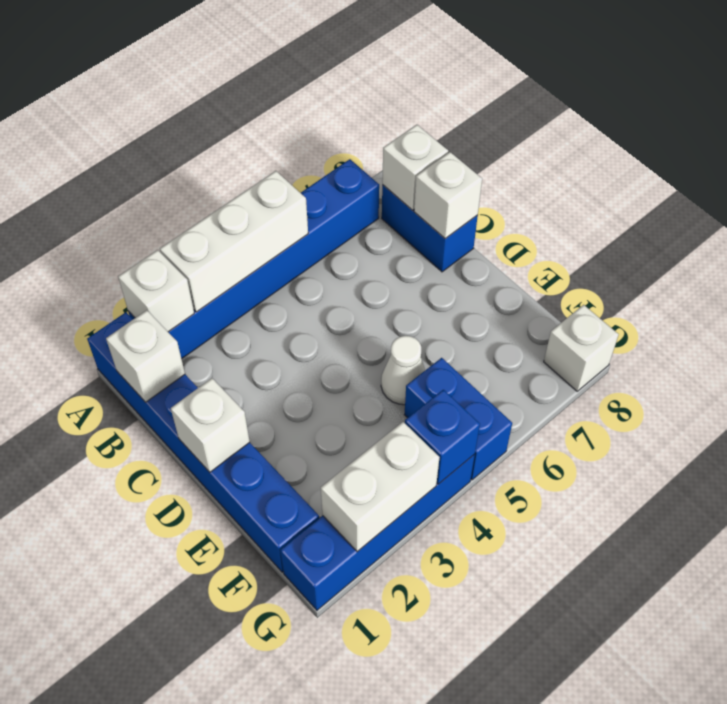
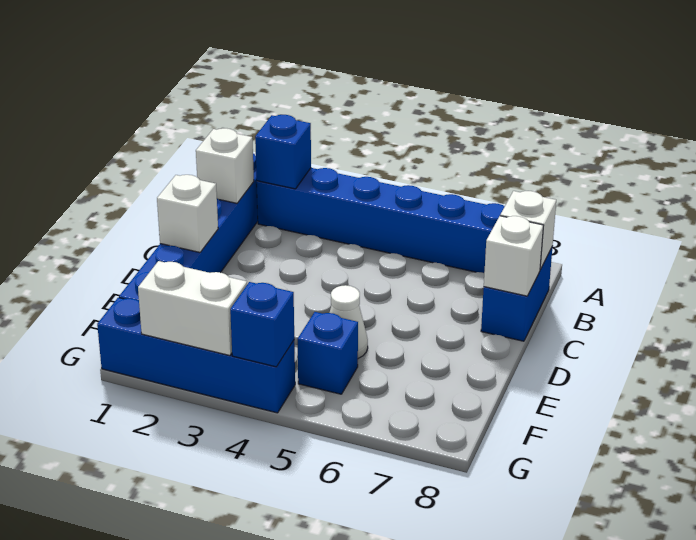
white 1x1 brick [118,250,194,332] -> blue 1x1 brick [255,115,311,189]
white 1x3 brick [160,171,308,312] -> none
blue 1x2 brick [404,358,512,480] -> blue 1x1 brick [298,312,358,394]
white 1x1 brick [544,305,619,391] -> none

